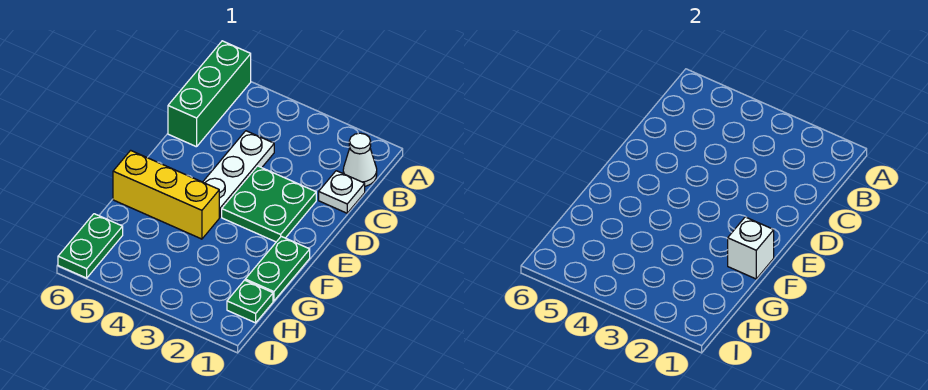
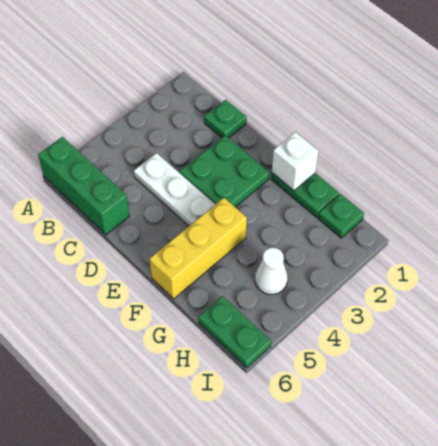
white 1x1 cone [343,133,377,186] -> white 1x1 cone moved to [255,248,288,294]
white 1x1 plate [319,171,365,213] -> green 1x1 plate [204,100,247,138]

